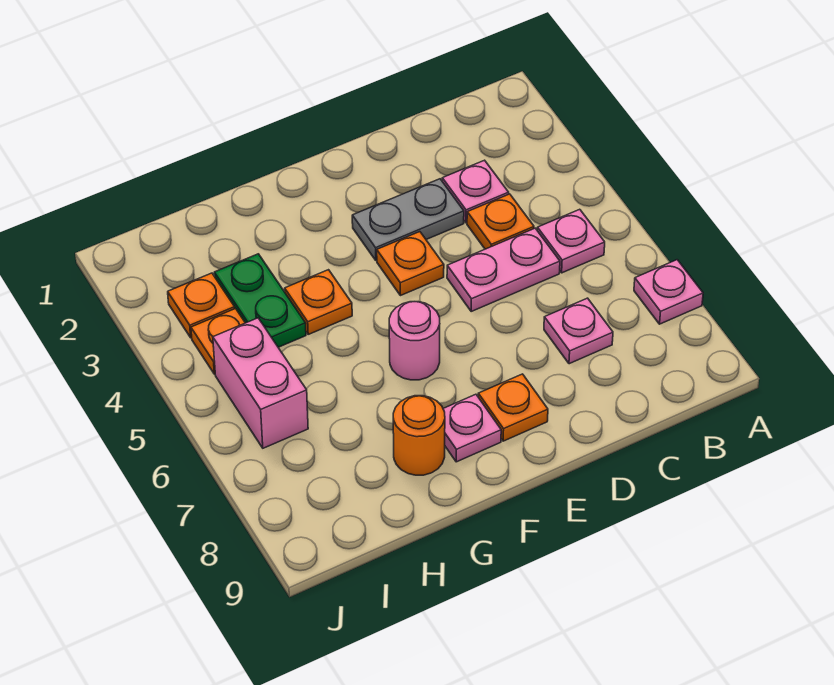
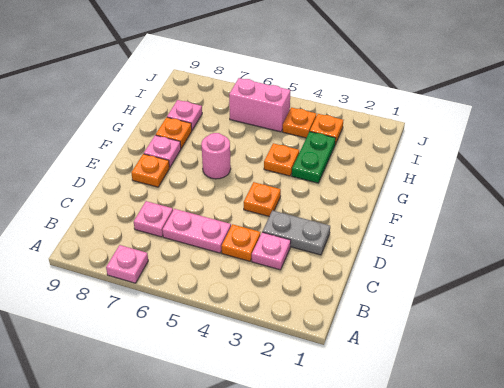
pink 1x1 plate [537,209,605,273] -> pink 1x1 plate moved to [167,100,202,130]
pink 1x2 plate [447,228,560,311] -> pink 1x2 plate turned to [162,209,231,253]
grey 1x2 plate [352,179,464,260] -> grey 1x2 plate turned to [262,210,330,255]
orange 1x1 round brick [393,396,445,475] -> orange 1x1 plate [156,117,192,148]
green 1x2 plate [214,254,306,347] -> green 1x2 plate turned to [292,132,336,183]

